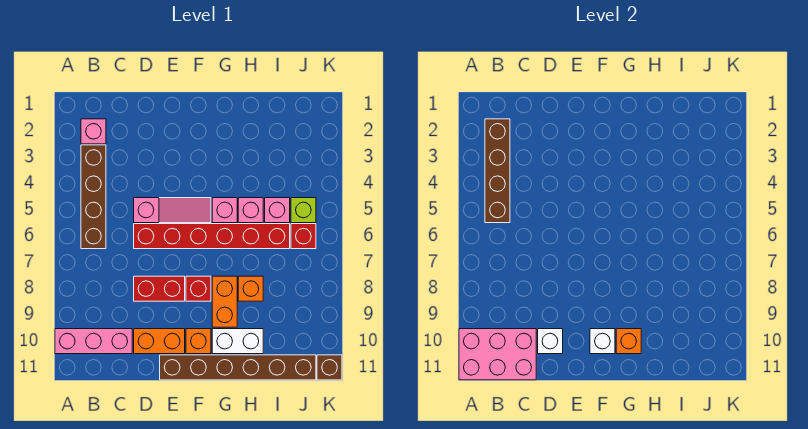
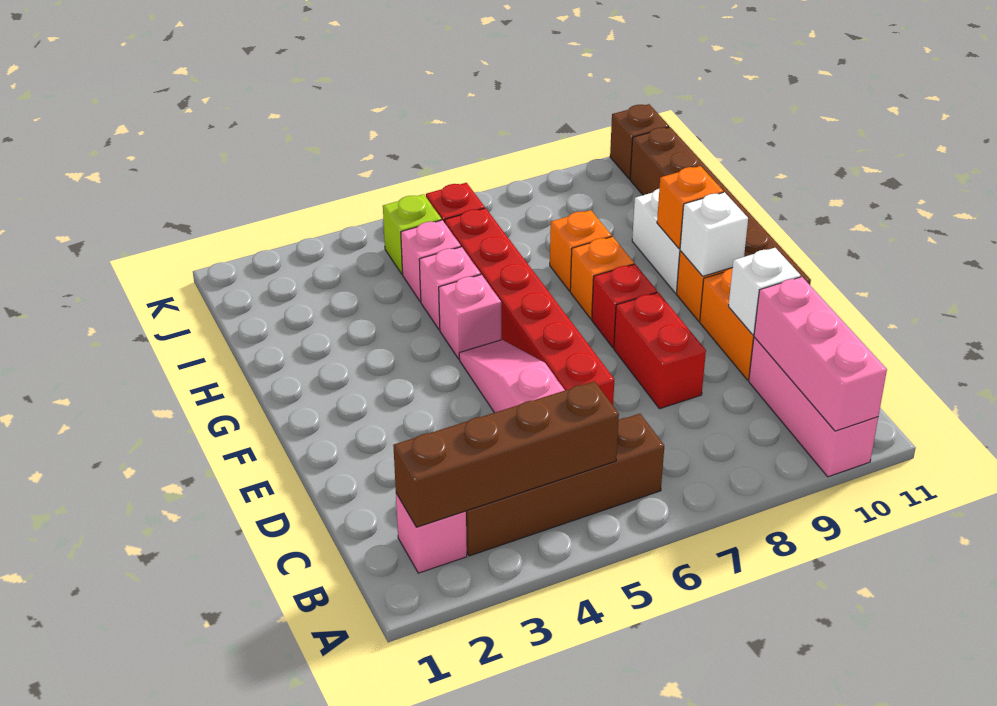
pink 2x3 brick [459,329,536,380] -> pink 1x3 brick [754,277,887,431]
orange 1x2 brick [212,276,237,327] -> orange 1x1 brick [570,237,634,319]

